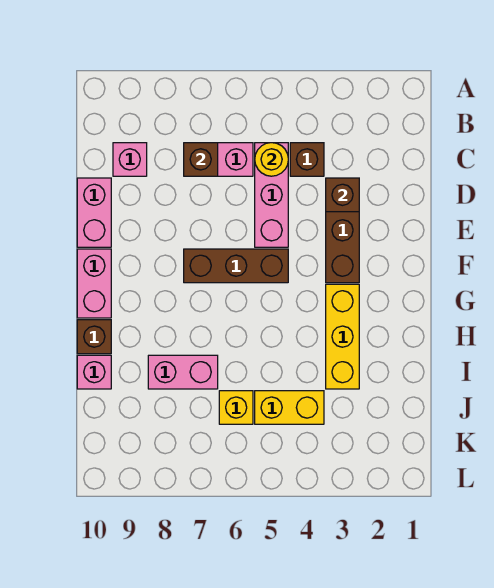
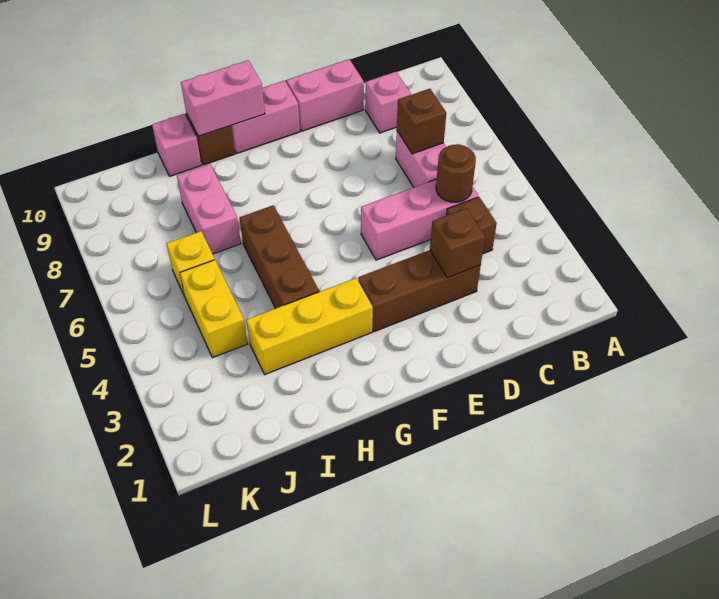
yellow 1x1 round brick [255,143,288,176] -> brown 1x1 round brick [436,144,476,202]
brown 1x3 brick [184,249,288,283] -> brown 1x3 brick moved to [240,205,319,308]
none -> pink 1x2 brick [181,60,265,136]

